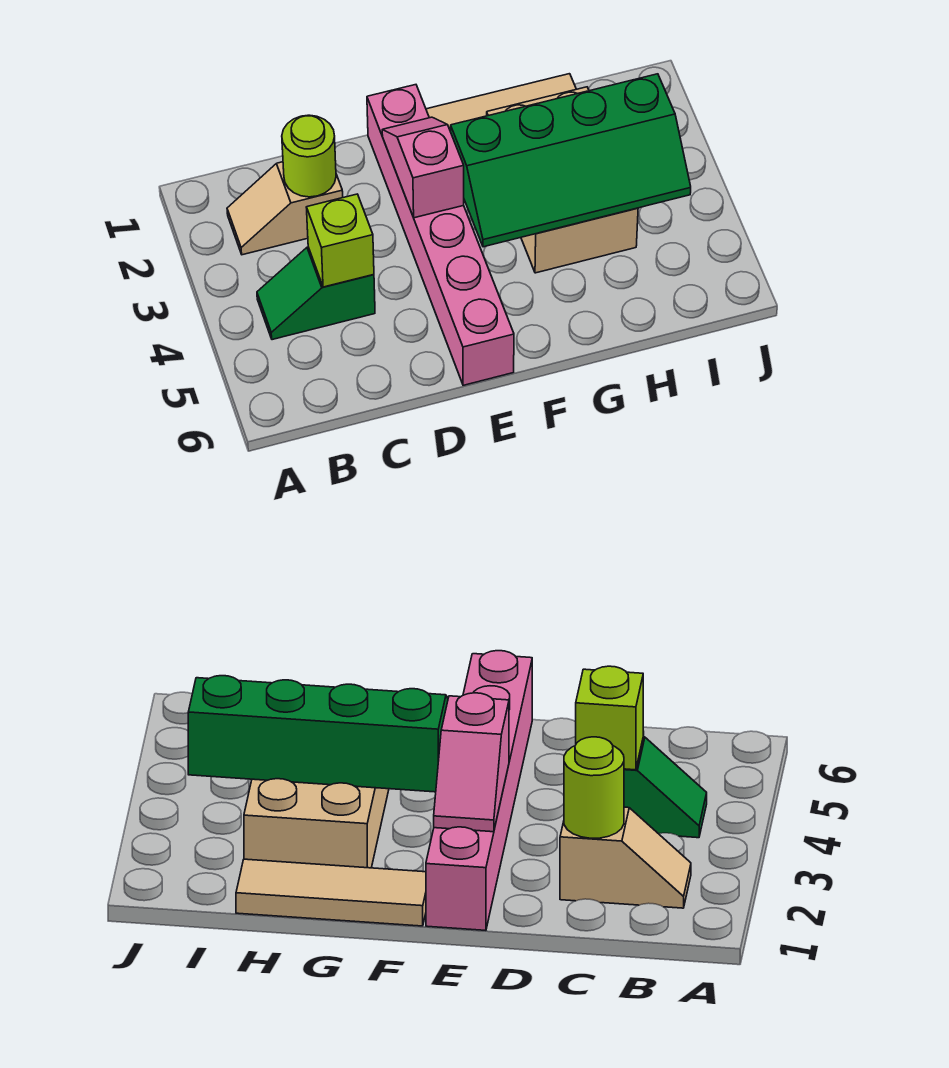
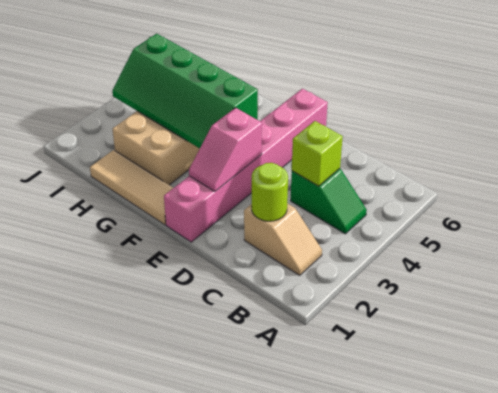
green 2x4 slope [451,74,691,247] -> green 2x4 slope turned to [112,34,258,148]

